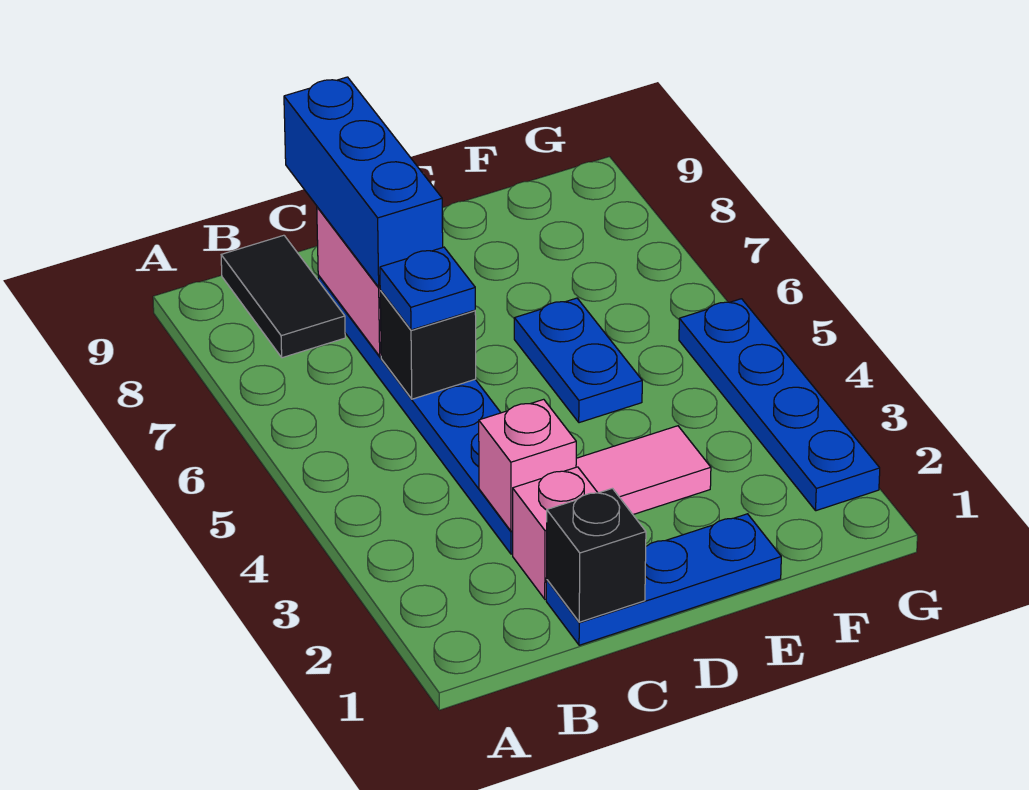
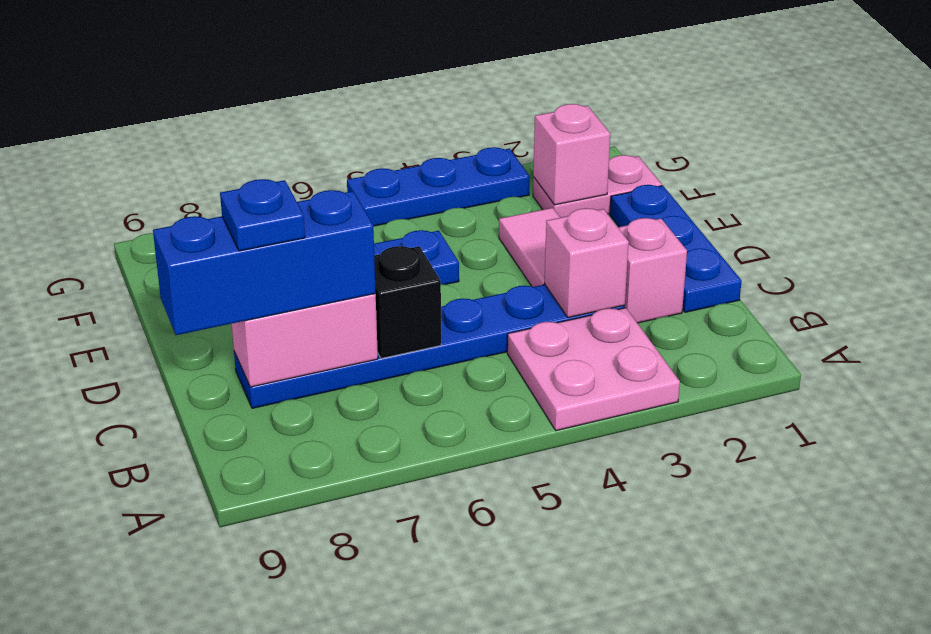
none -> pink 2x2 plate [507,308,680,431]
black 1x2 tile [221,235,345,358] -> none
black 1x1 brick [546,488,646,622] -> none
blue 1x1 plate [380,247,475,330] -> blue 1x1 plate moved to [220,179,305,251]
none -> pink 1x2 plate [533,155,662,218]
none -> pink 1x1 brick [533,104,610,205]
blue 1x4 plate [679,299,880,511] -> blue 1x3 plate [347,147,530,226]

